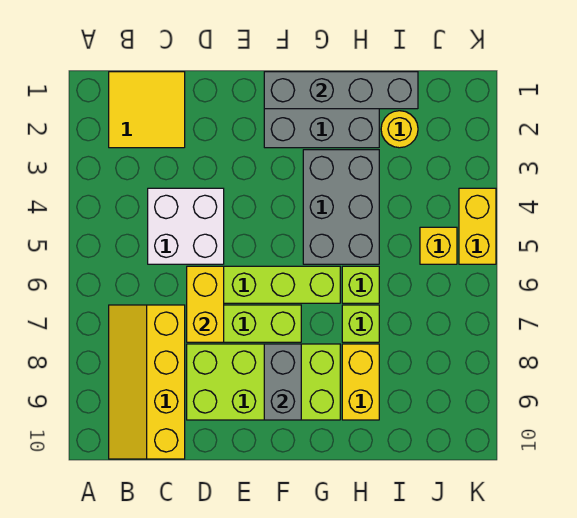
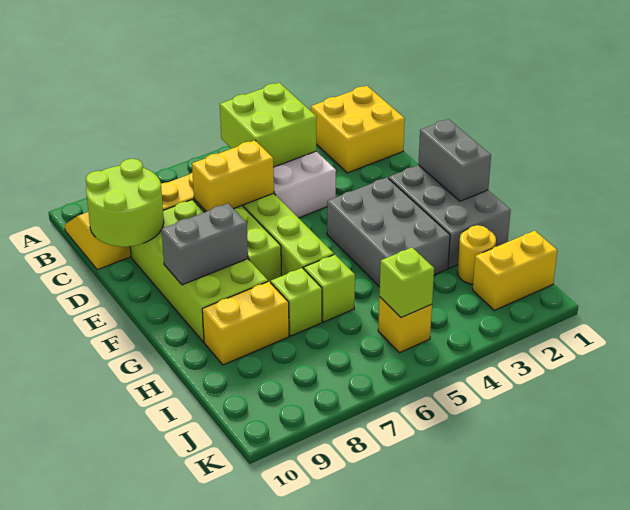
yellow 2x2 tile [109,72,185,148] -> yellow 2x2 brick [311,86,405,173]
none -> lime 2x2 brick [220,83,317,167]
none -> lime 2x2 round brick [86,159,164,247]
grey 1x4 brick [264,72,418,109] -> grey 1x2 brick [418,119,491,201]
grey 2x3 brick [303,150,379,264] -> grey 2x3 brick turned to [327,178,450,287]
none -> lime 1x1 brick [379,248,434,318]
yellow 1x2 brick [459,188,496,264] -> yellow 1x2 brick moved to [473,231,557,310]

